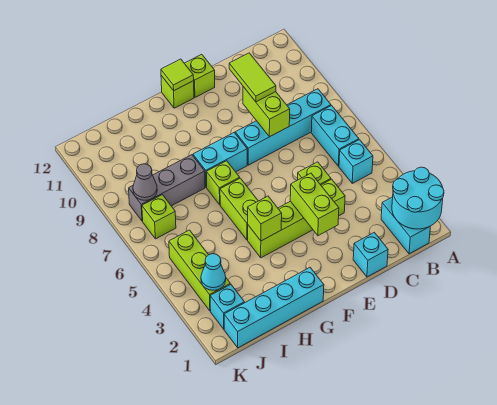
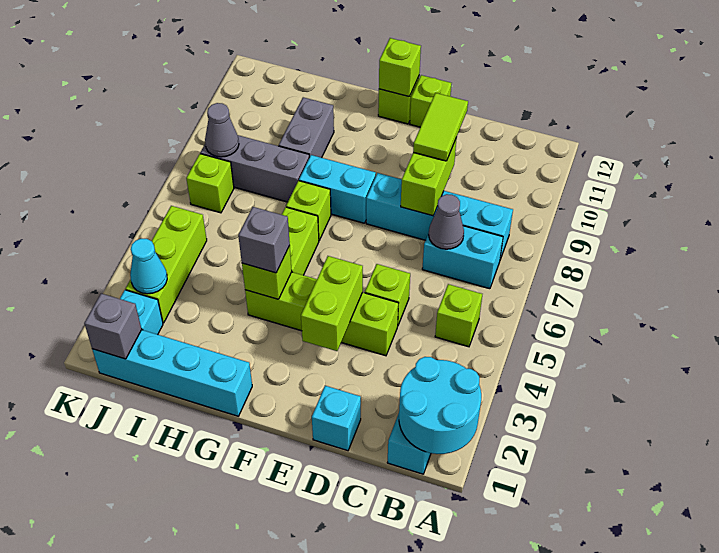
cyan 1x1 brick [339,140,373,183] -> lime 1x1 brick [435,284,482,347]
cyan 1x2 brick [311,106,359,166] -> cyan 1x2 brick turned to [422,226,503,289]
none -> grey 1x1 cone [429,194,464,249]
lime 1x1 tile [161,59,194,91] -> lime 1x1 brick [379,38,421,97]
none -> grey 1x1 brick [238,207,290,273]
none -> grey 1x2 brick [279,97,334,158]
none -> grey 1x1 brick [84,294,142,359]

